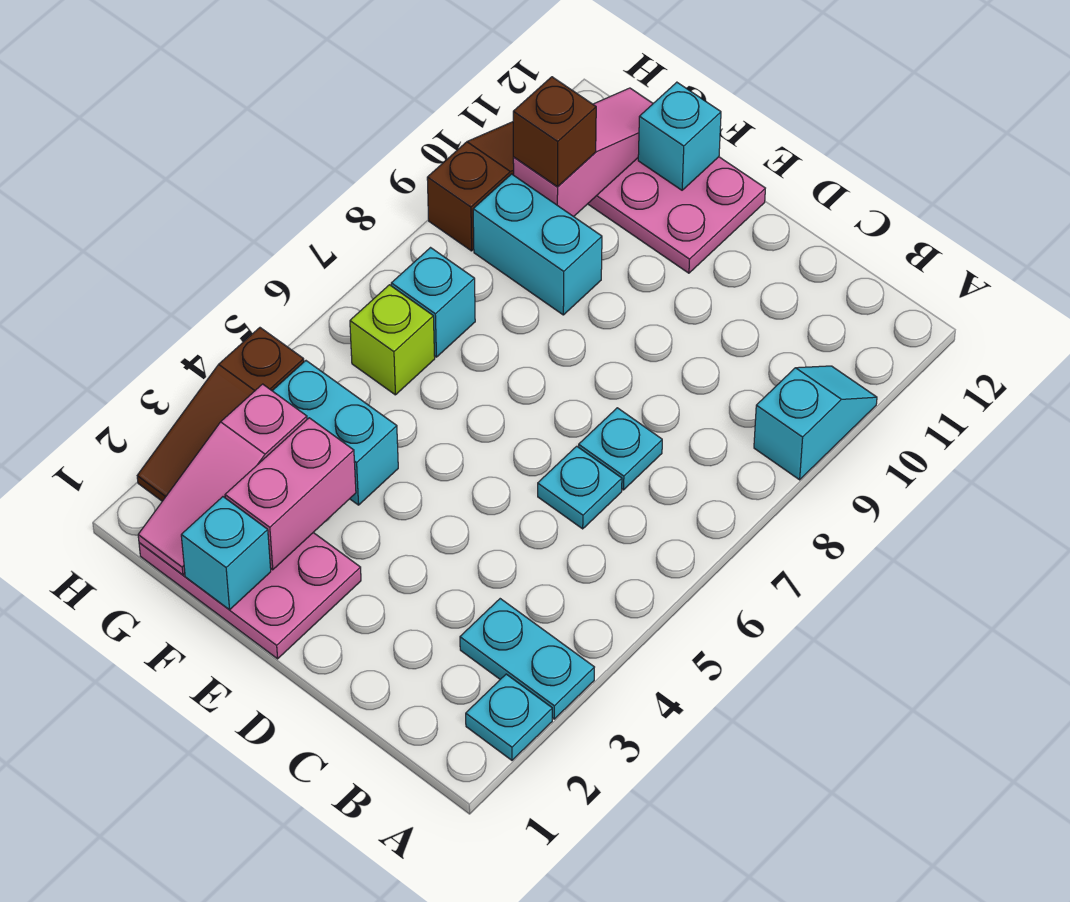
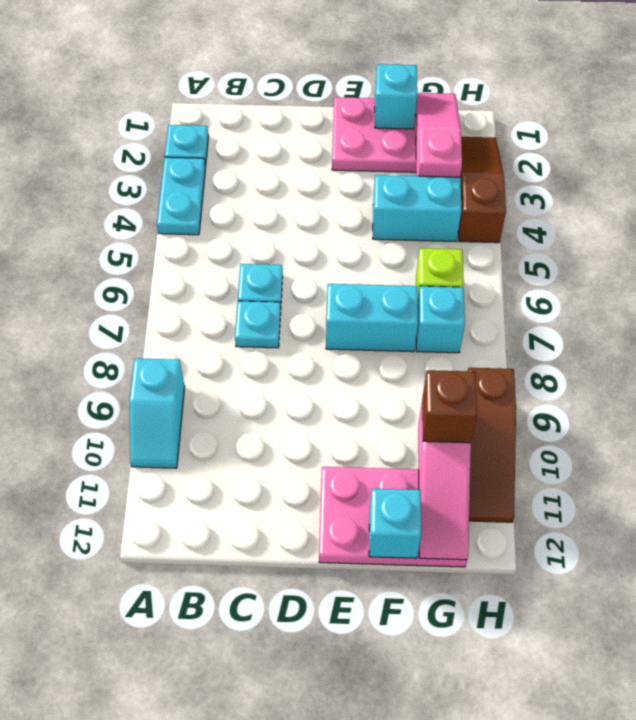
cyan 1x2 plate [460,599,594,719] -> cyan 1x2 plate turned to [157,157,206,235]
pink 1x2 brick [225,418,356,570] -> none
cyan 1x2 brick [473,174,602,315] -> cyan 1x2 brick moved to [326,284,418,352]

